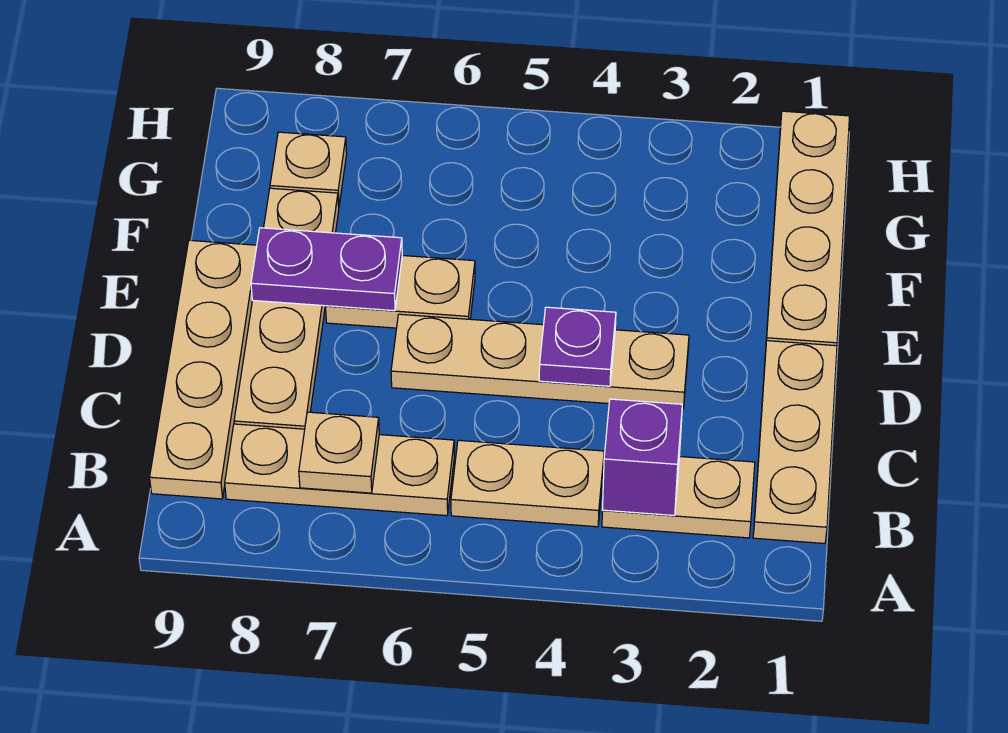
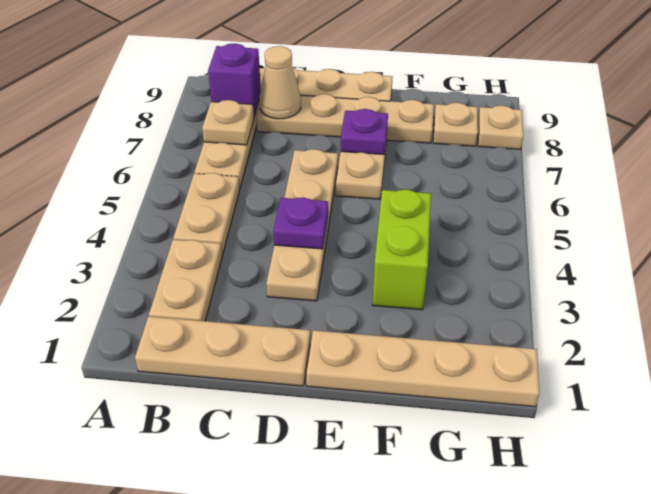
purple 1x1 brick [602,399,682,515] -> purple 1x1 brick moved to [208,43,261,116]
none -> tan 1x1 cone [259,46,301,119]
purple 1x2 plate [251,228,402,311] -> purple 1x1 plate [341,109,388,155]
none -> lime 1x2 brick [372,189,431,310]
none -> tan 1x1 plate [478,106,524,149]

